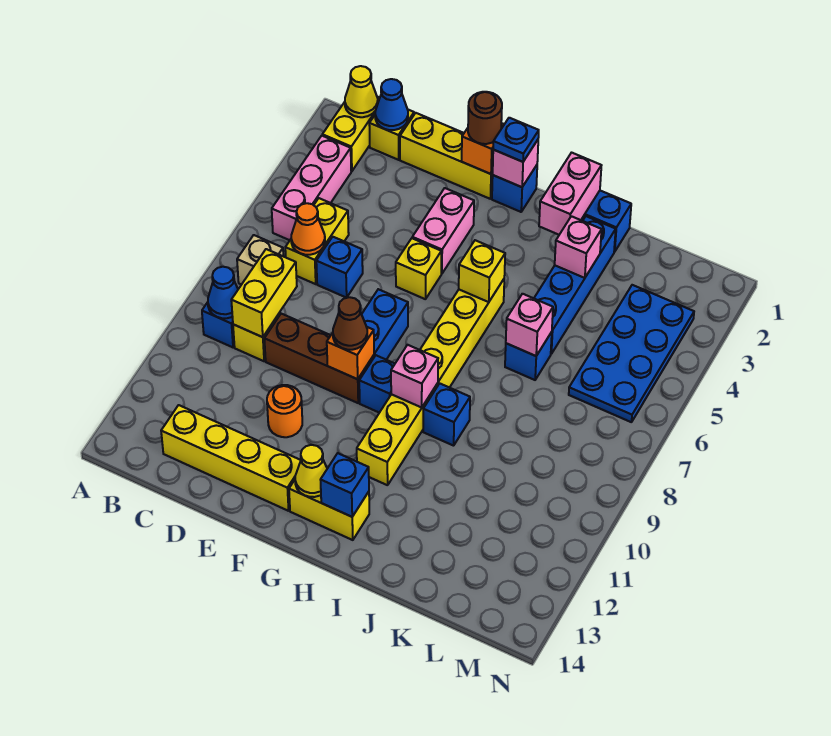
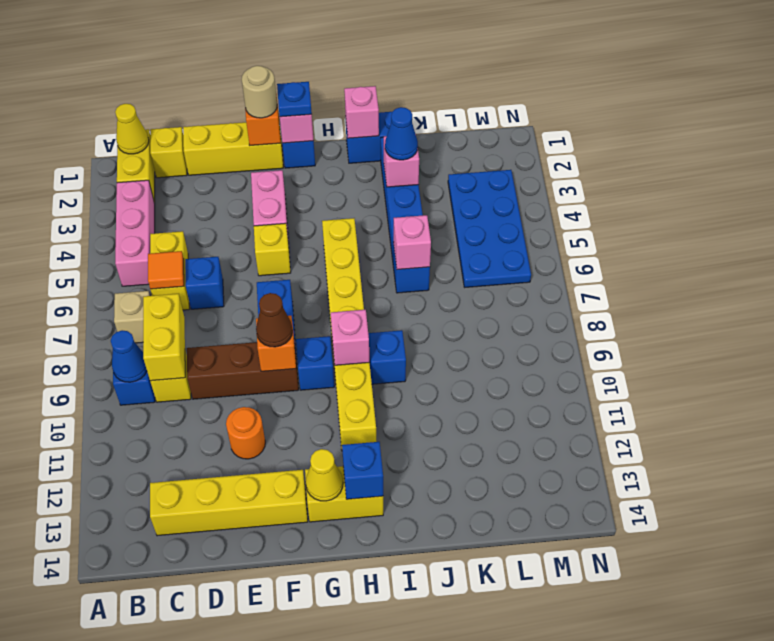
blue 1x1 cone [375,79,408,130] -> blue 1x1 cone moved to [385,107,418,160]
orange 1x1 cone [291,203,325,255] -> orange 1x1 tile [148,251,184,289]
brown 1x1 round brick [468,92,502,144] -> tan 1x1 round brick [242,66,277,118]
yellow 1x1 brick [459,240,505,302] -> none
pink 1x2 brick [539,153,601,235] -> pink 1x1 brick [344,86,379,138]

